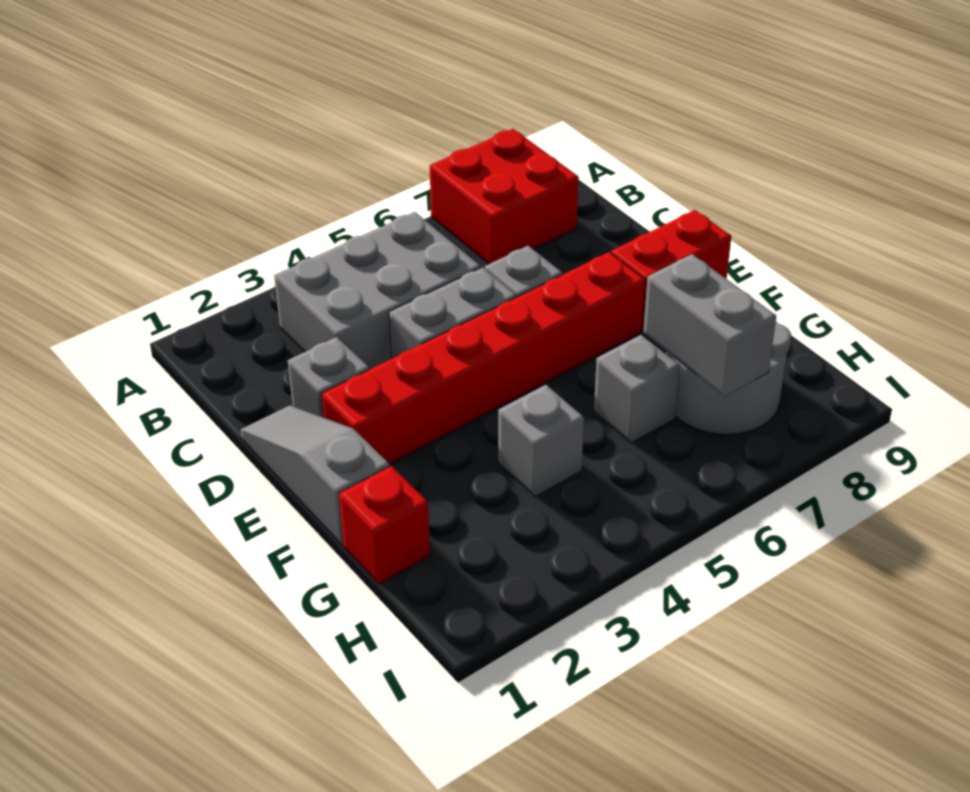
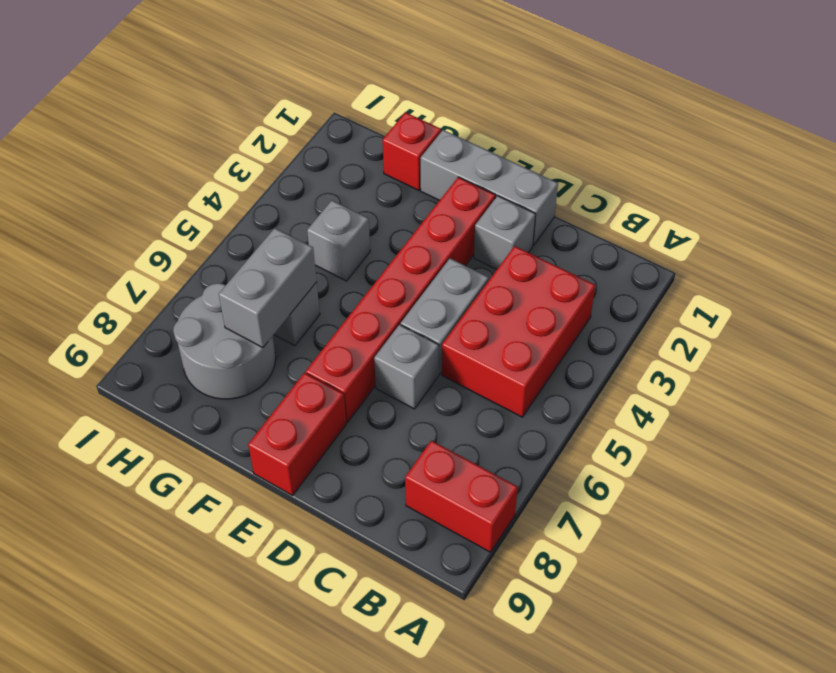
red 2x2 brick [430,129,579,264] -> red 1x2 brick [405,441,518,552]
grey 2x3 brick [274,212,481,369] -> red 2x3 brick [442,246,595,417]
grey 1x3 slope [241,405,390,545] -> grey 1x3 brick [421,130,558,245]
grey 1x2 brick [643,254,776,397] -> grey 1x2 brick turned to [219,228,317,348]

